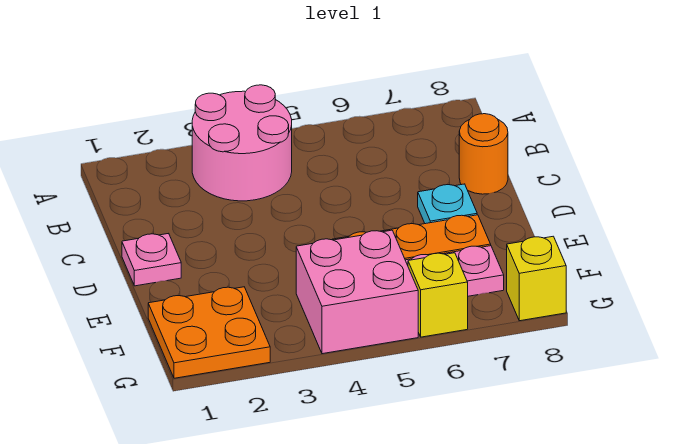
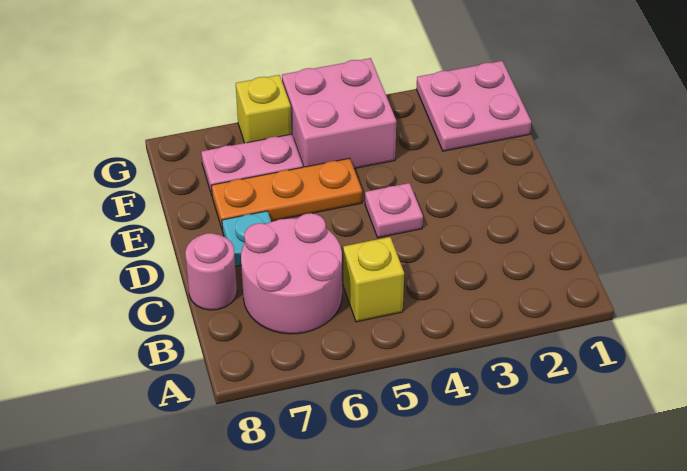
pink 2x2 round brick [192,85,292,201] -> pink 2x2 round brick moved to [241,213,342,334]
orange 1x1 round brick [459,114,508,194] -> pink 1x1 round brick [185,233,237,310]
pink 1x1 plate [122,233,181,286] -> pink 1x1 plate moved to [365,183,423,238]
orange 2x2 plate [148,287,270,378] -> pink 2x2 plate [417,61,531,151]
yellow 1x1 brick [507,236,566,321] -> yellow 1x1 brick moved to [343,237,404,322]

